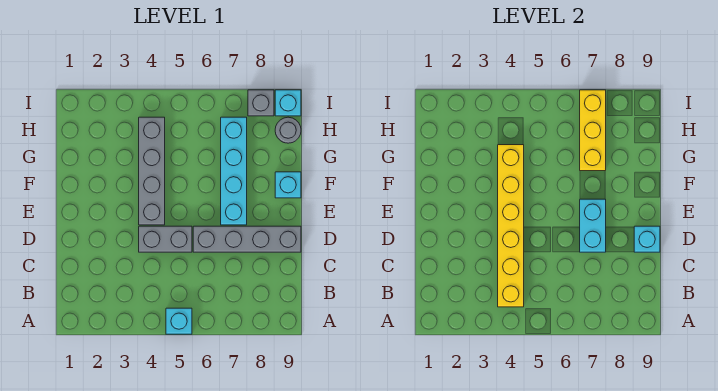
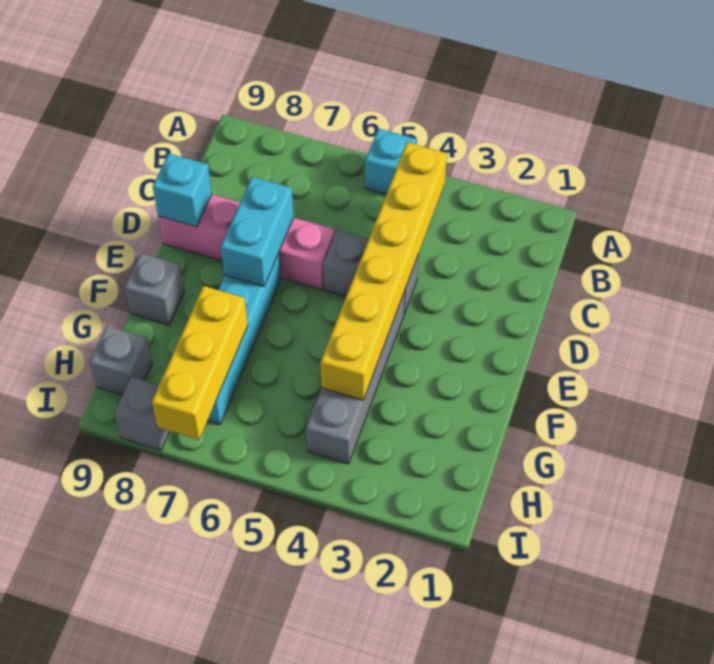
grey 1x4 brick [193,226,301,252] -> pink 1x4 brick [158,195,335,290]
cyan 1x1 brick [275,172,301,198] -> grey 1x1 brick [125,253,185,325]
grey 1x1 round brick [275,117,301,143] -> grey 1x1 brick [90,326,152,395]
cyan 1x1 brick [275,90,301,116] -> none

